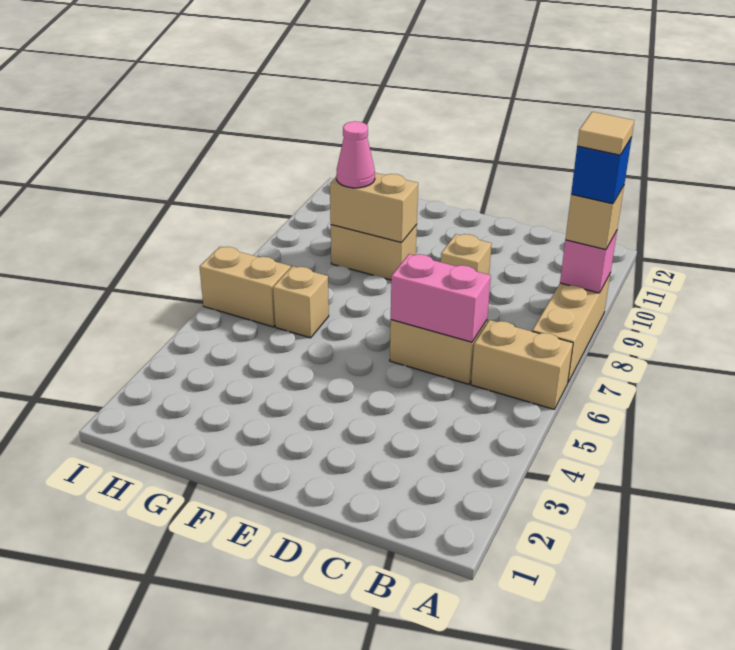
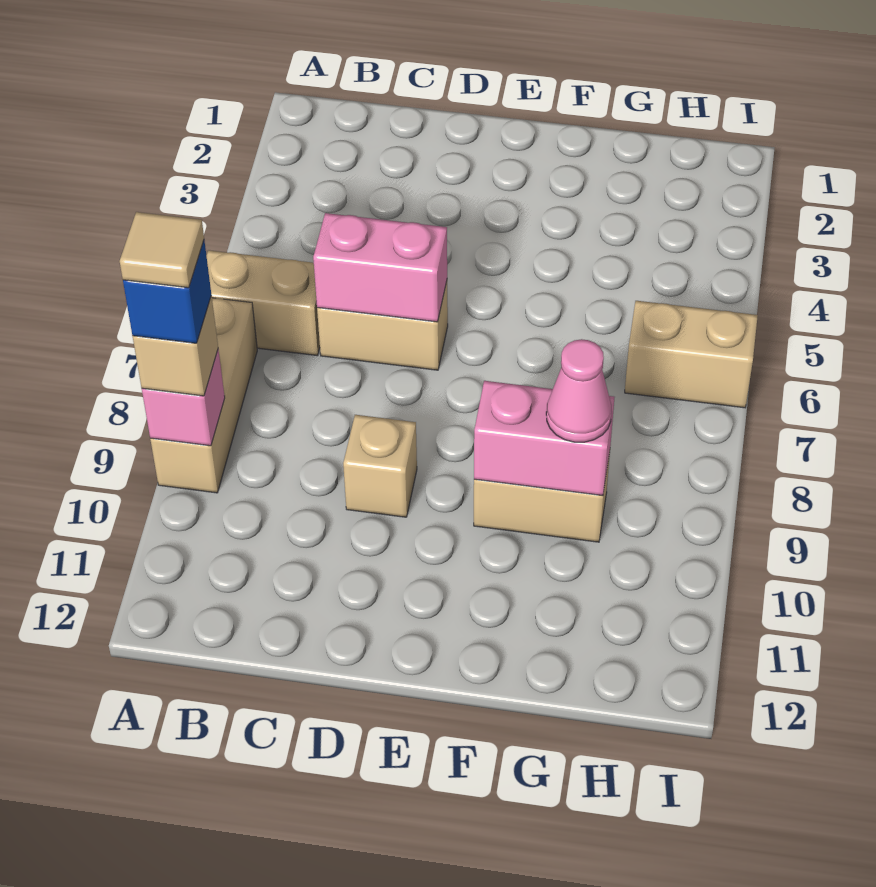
tan 1x2 brick [330,173,418,242] -> pink 1x2 brick [474,381,614,496]
tan 1x1 brick [273,266,329,338] -> none

